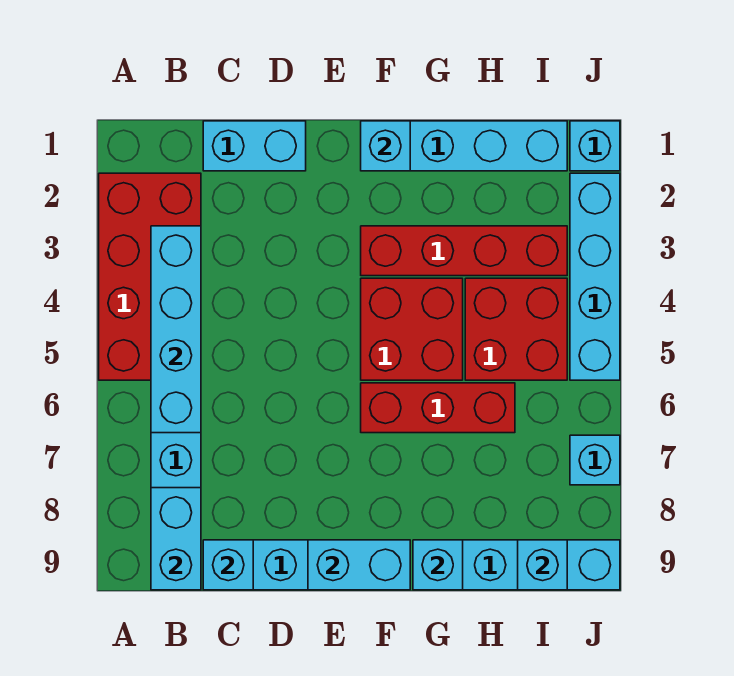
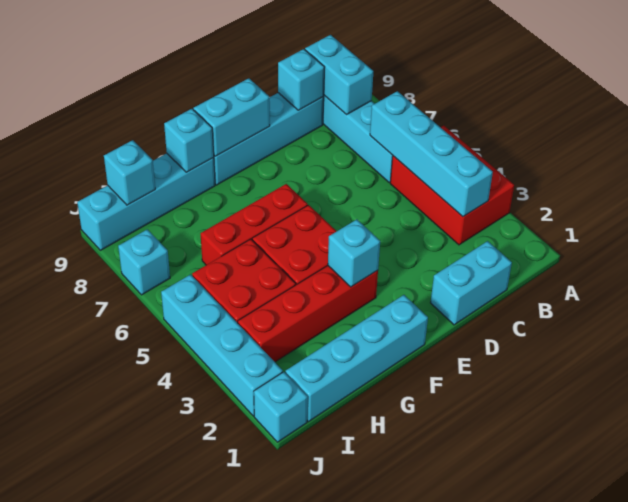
red 2x4 brick [99,173,201,380] -> red 2x3 brick [390,126,514,245]
cyan 1x1 brick [361,121,410,171] -> cyan 1x1 brick moved to [328,219,380,287]

